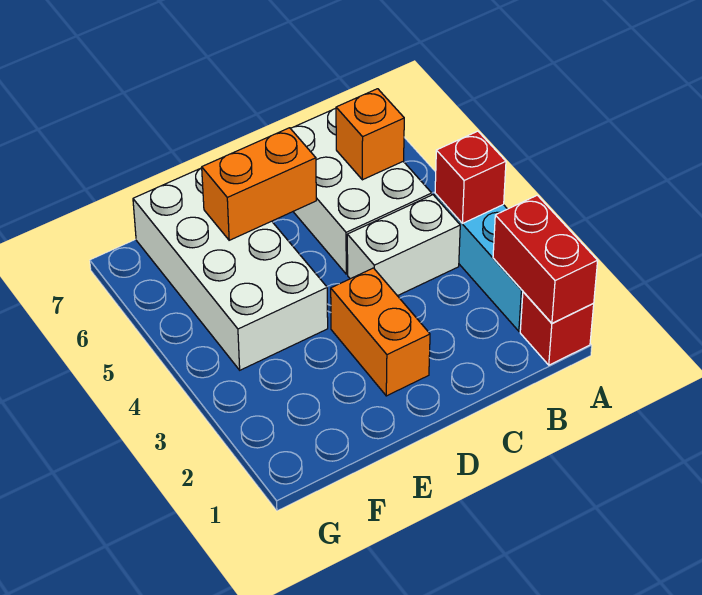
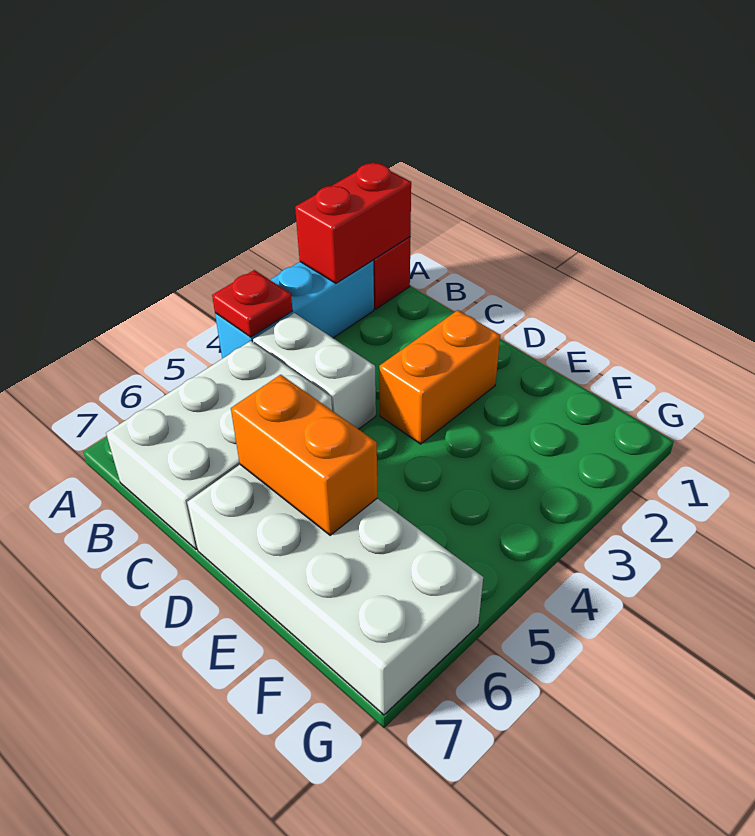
red 1x1 brick [435,131,506,223] -> red 1x1 plate [212,270,293,337]
orange 1x1 brick [336,89,404,180] -> none
white 2x4 brick [133,168,328,370] -> white 2x4 brick turned to [187,465,483,715]

